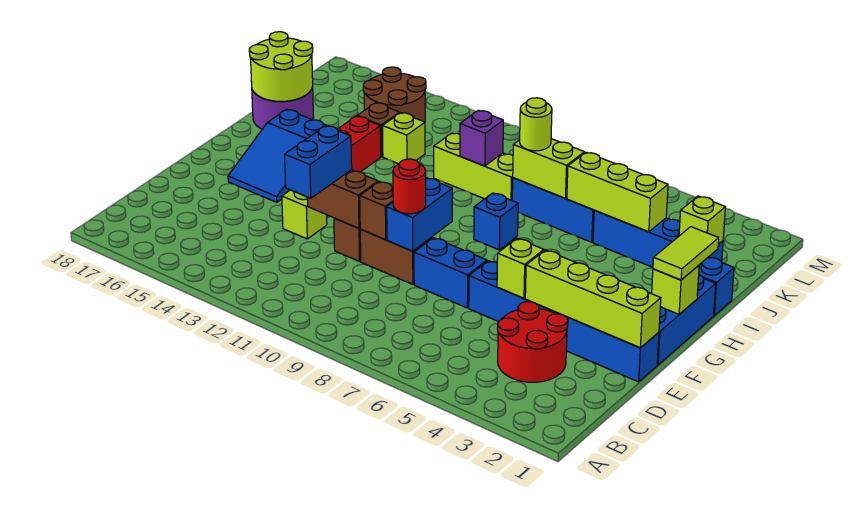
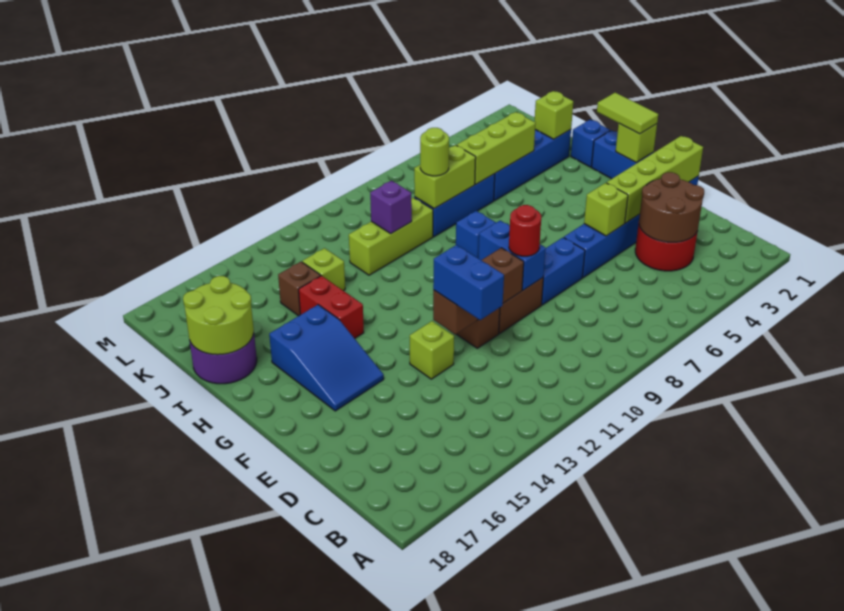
brown 2x2 round brick [363,67,426,122] -> brown 2x2 round brick moved to [639,172,704,242]

